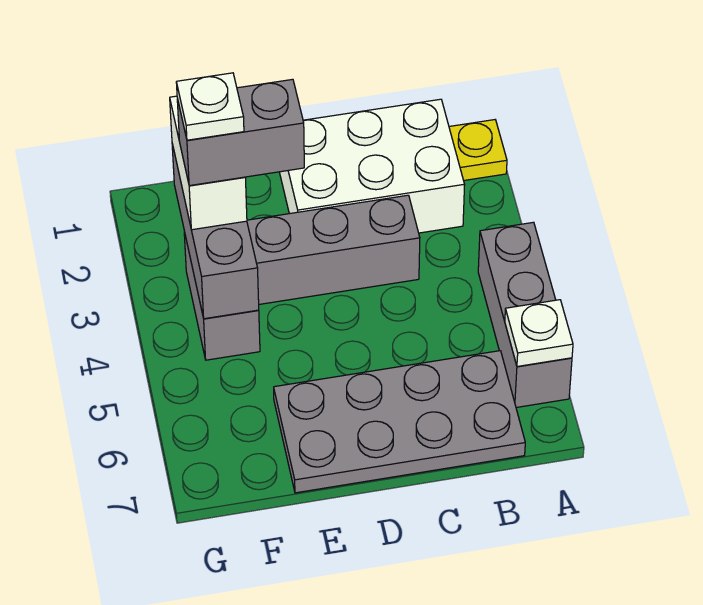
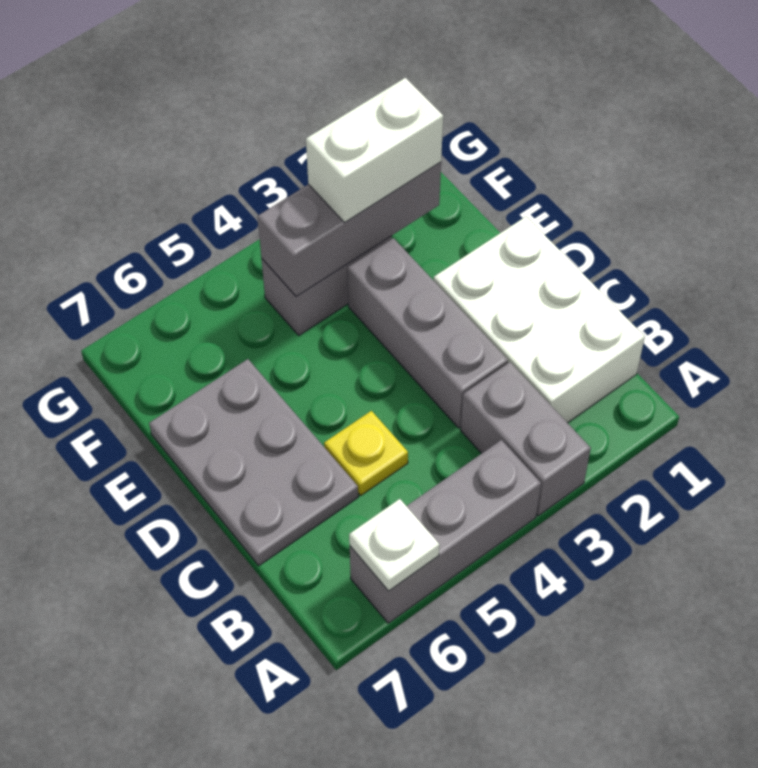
yellow 1x1 plate [449,120,507,180] -> yellow 1x1 plate moved to [324,411,408,495]
grey 2x4 plate [274,351,525,493] -> grey 2x3 plate [149,359,358,566]
grey 1x2 brick [177,79,304,186] -> grey 1x2 brick moved to [461,362,591,516]
white 1x1 plate [176,73,244,140] -> none

